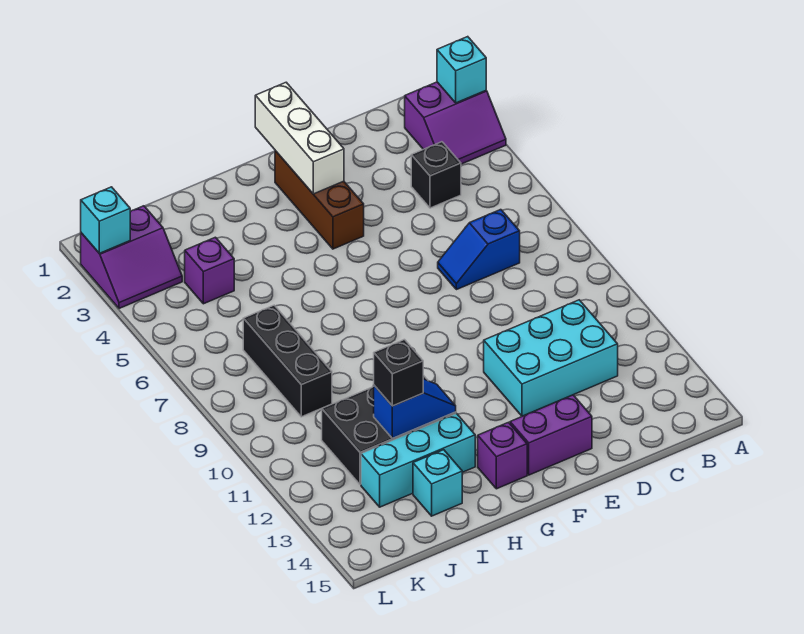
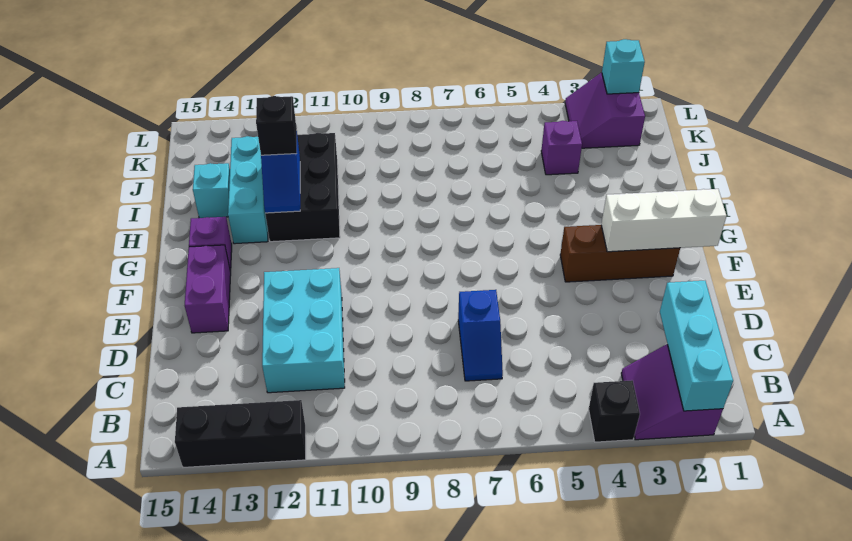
cyan 1x1 brick [437,37,486,103] -> cyan 1x3 brick [660,281,733,411]
black 1x1 brick [411,142,461,208] -> black 1x1 brick moved to [589,380,640,442]
blue 1x2 slope [438,210,520,290] -> blue 1x2 slope turned to [458,290,503,381]
black 1x3 brick [243,305,332,417] -> black 1x3 brick moved to [175,400,306,467]

